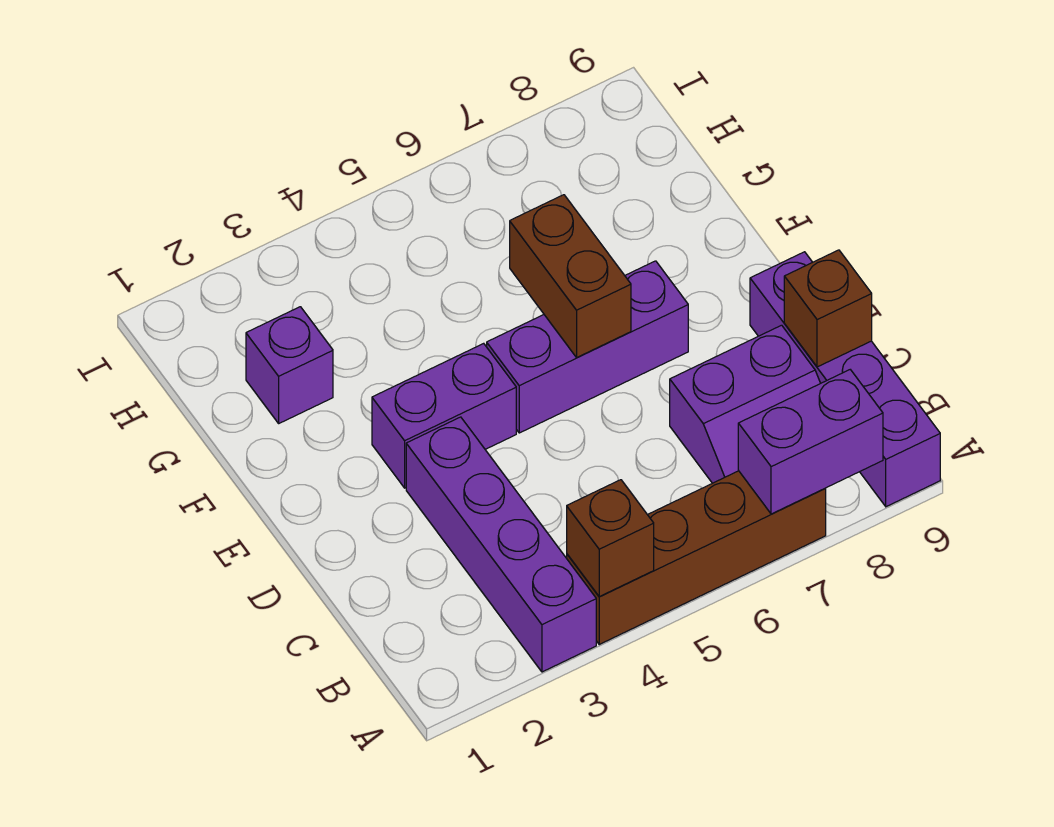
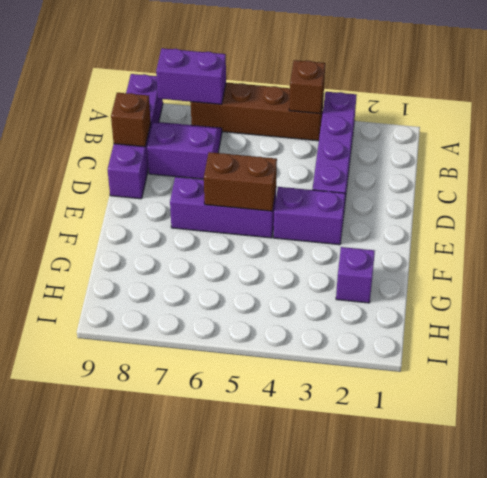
brown 1x2 brick [510,195,631,357] -> brown 1x2 brick turned to [203,152,277,211]

